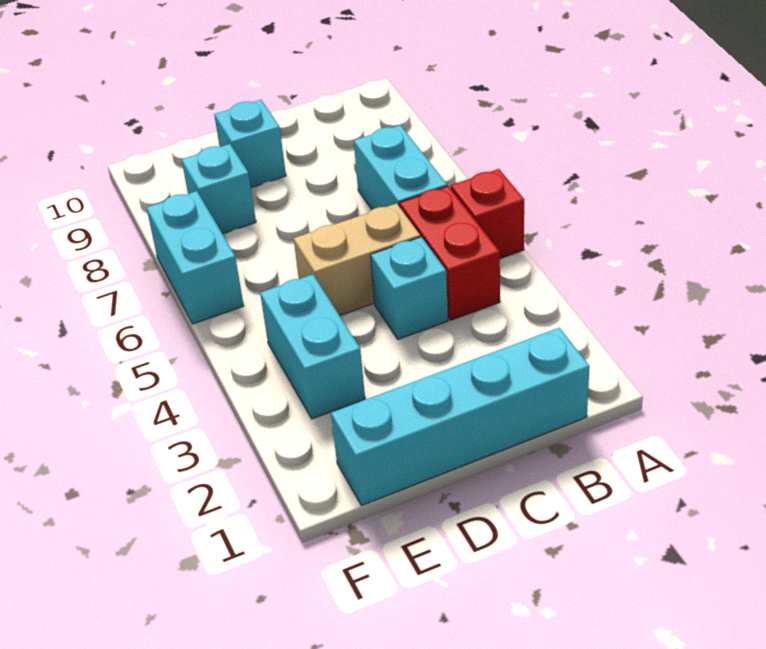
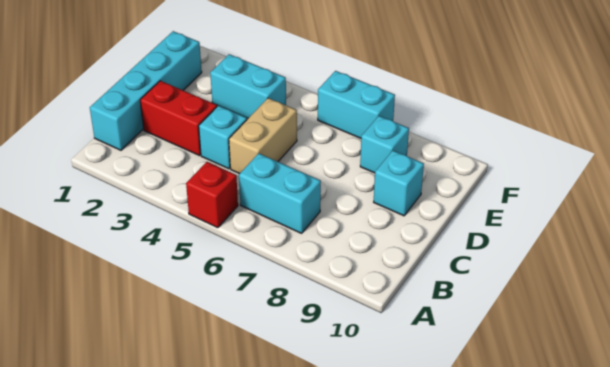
red 1x2 brick [399,186,500,320] -> red 1x2 brick moved to [140,81,217,156]

